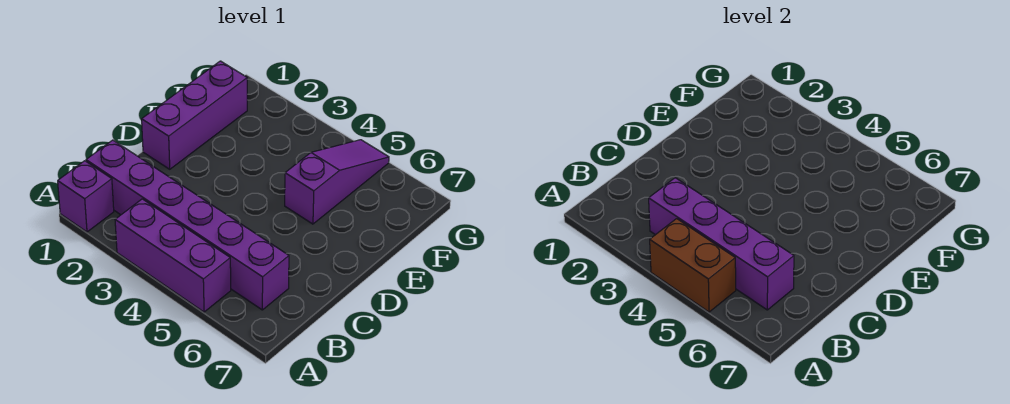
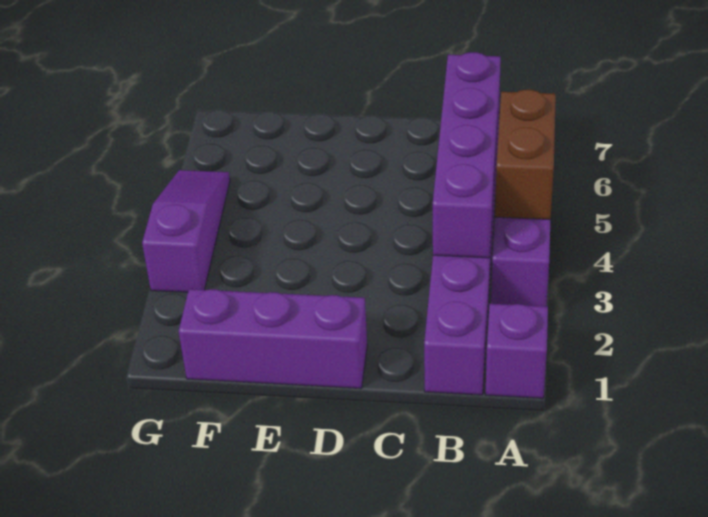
purple 1x3 slope [285,140,389,224] -> purple 1x3 slope turned to [142,170,230,292]

